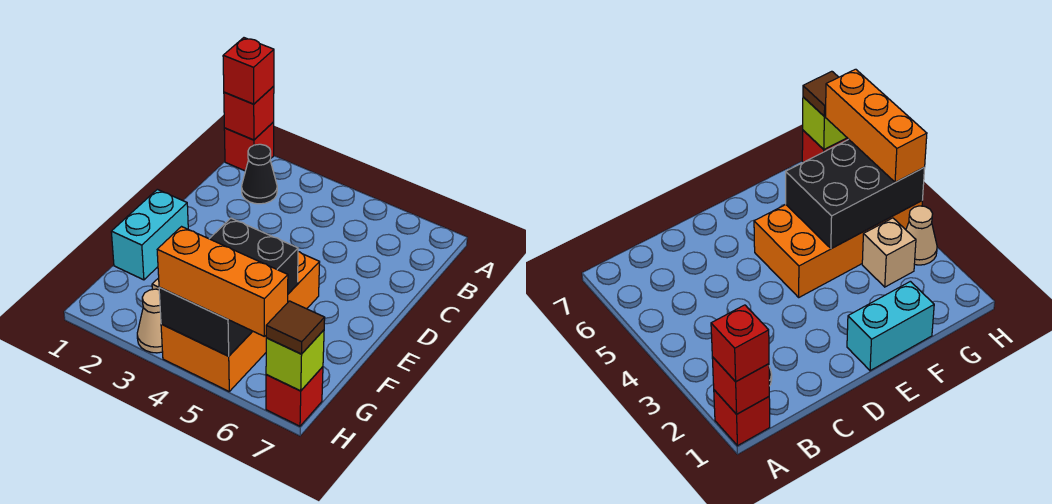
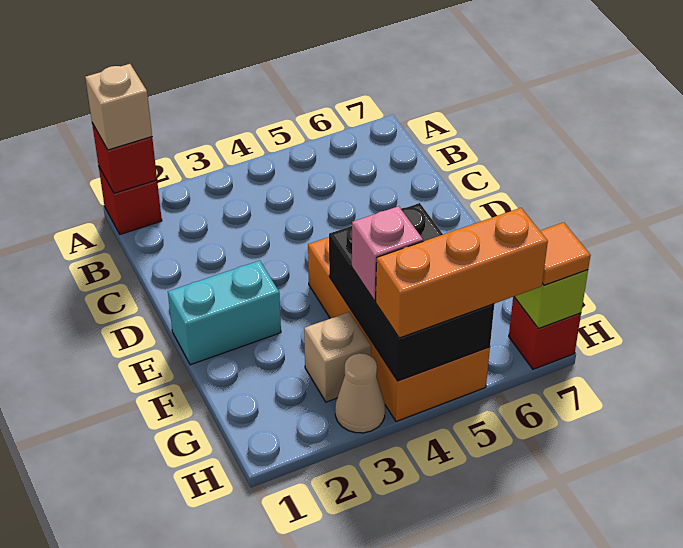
red 1x1 brick [223,38,274,104] -> tan 1x1 brick [85,64,152,150]
black 1x1 cone [242,144,277,204] -> none
cyan 1x2 brick [111,189,188,280] -> cyan 1x2 brick turned to [168,261,281,365]
none -> pink 1x1 brick [352,206,423,301]
brown 1x1 tile [266,301,325,354] -> orange 1x1 tile [540,222,591,285]

